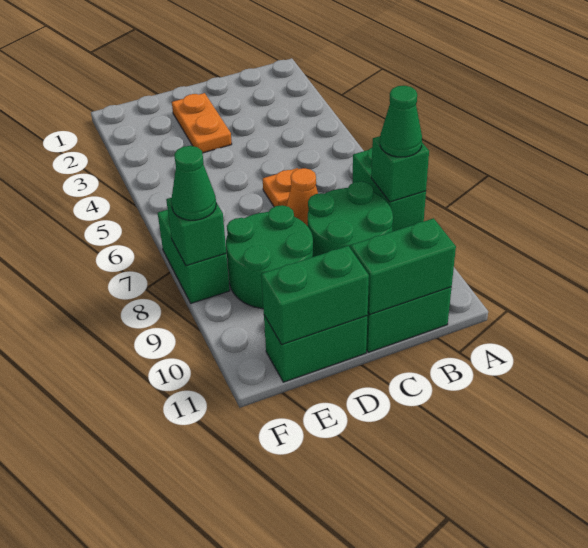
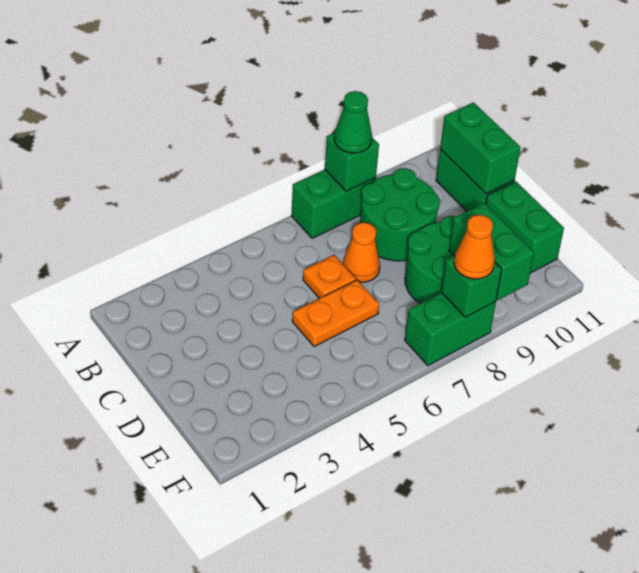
orange 1x2 plate [172,93,232,153] -> orange 1x2 plate moved to [292,280,379,347]
green 1x2 brick [261,246,369,345] -> green 1x2 brick moved to [449,203,534,300]
green 1x1 cone [171,146,216,220] -> orange 1x1 cone [454,215,495,279]

